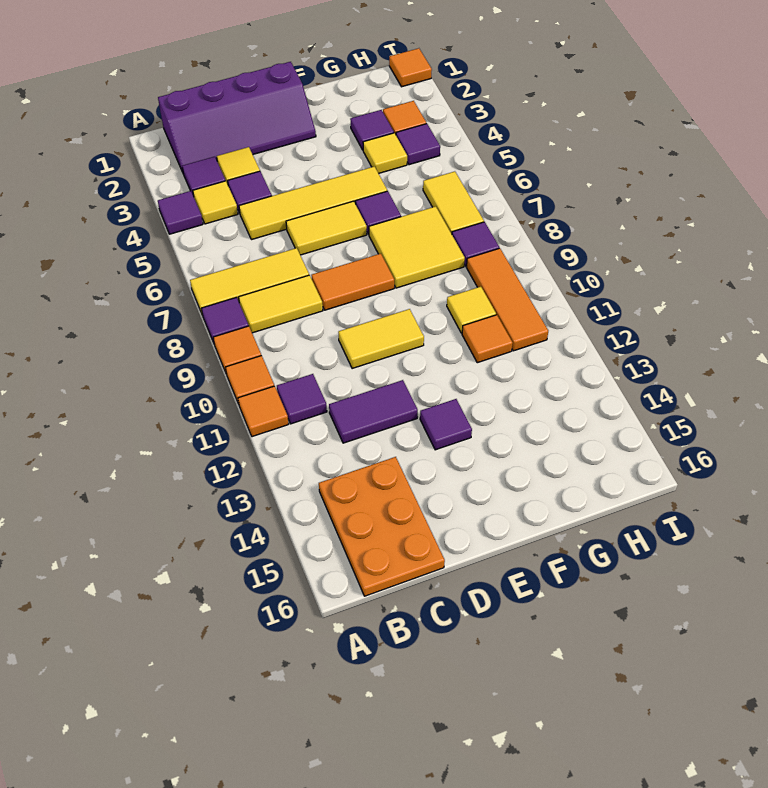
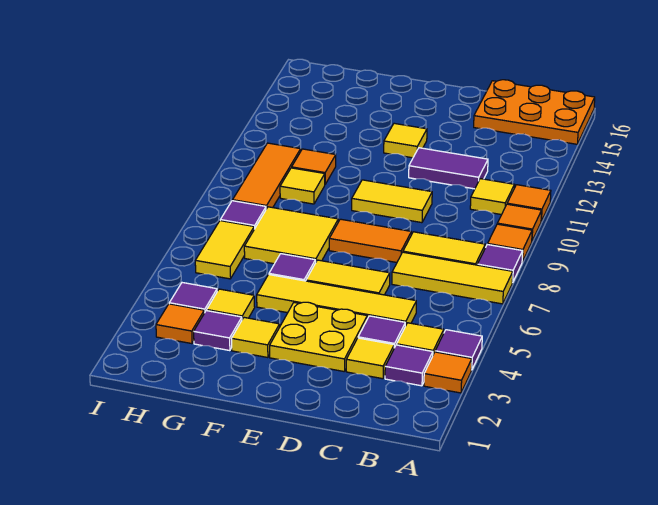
purple 2x4 slope [158,62,316,172] -> none
purple 1x1 tile [277,374,327,424] -> yellow 1x1 tile [470,179,514,215]
orange 2x3 plate [319,457,445,596] -> orange 2x3 plate turned to [474,80,595,144]
none -> yellow 2x2 plate [270,302,367,371]
purple 1x1 tile [420,399,472,450] -> yellow 1x1 tile [384,123,427,158]
none -> yellow 1x1 tile [232,317,280,358]
orange 1x1 tile [389,48,432,87] -> orange 1x1 tile moved to [424,352,472,393]

